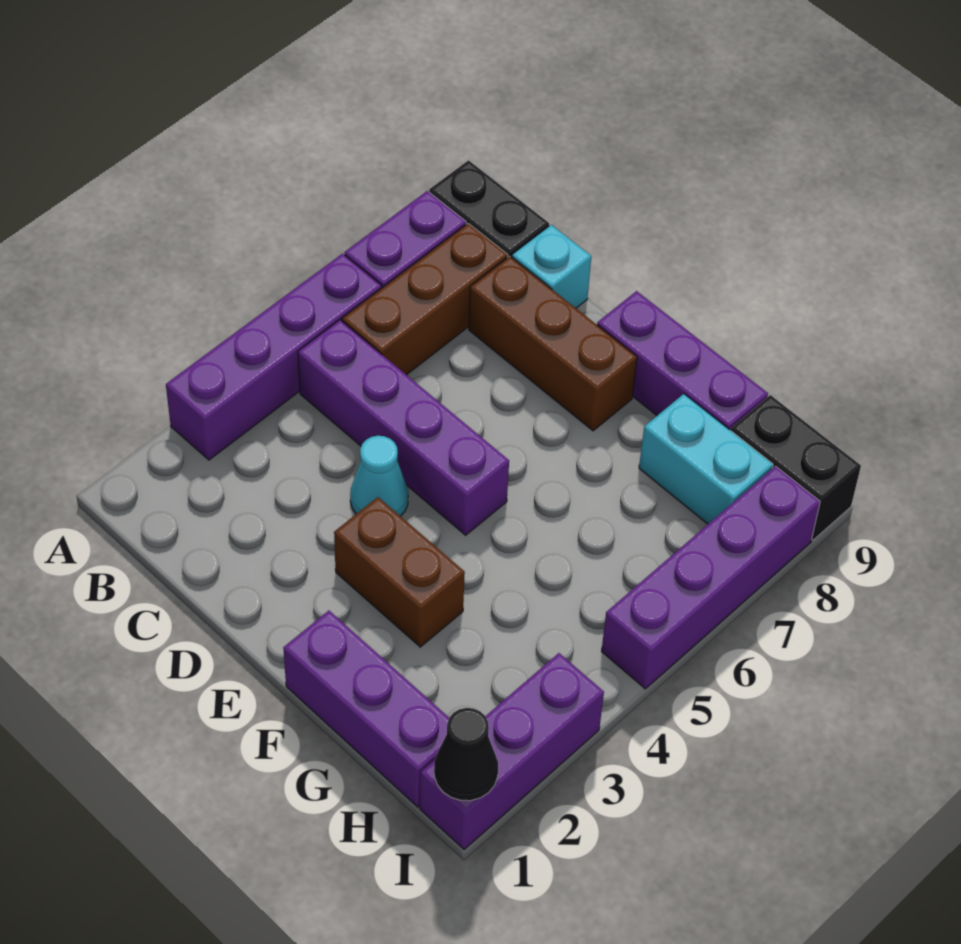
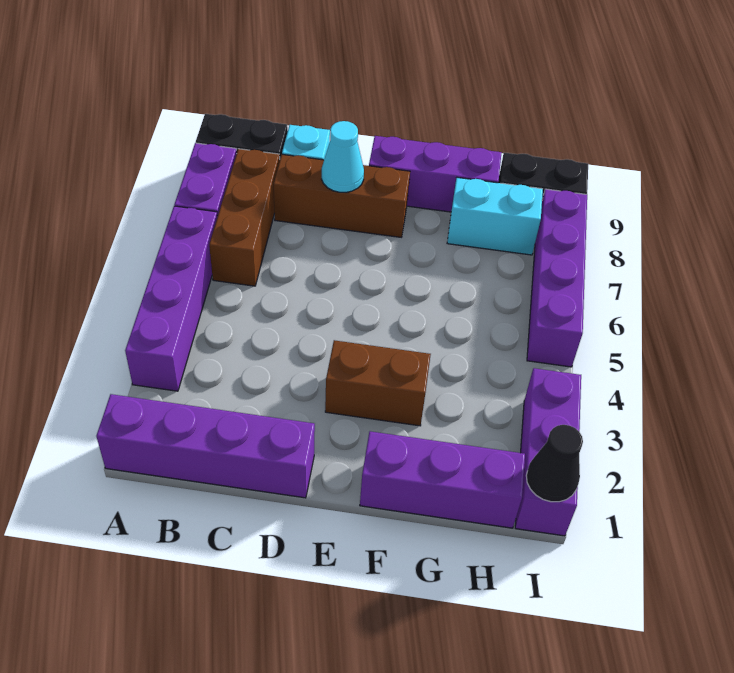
purple 1x4 brick [298,320,509,535] -> purple 1x4 brick moved to [96,394,315,498]
cyan 1x1 cone [350,436,408,516] -> cyan 1x1 cone moved to [322,121,364,192]

